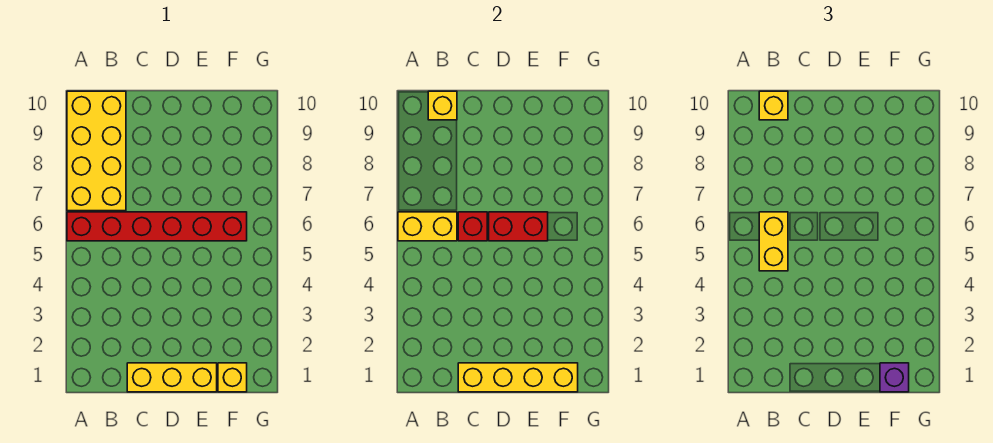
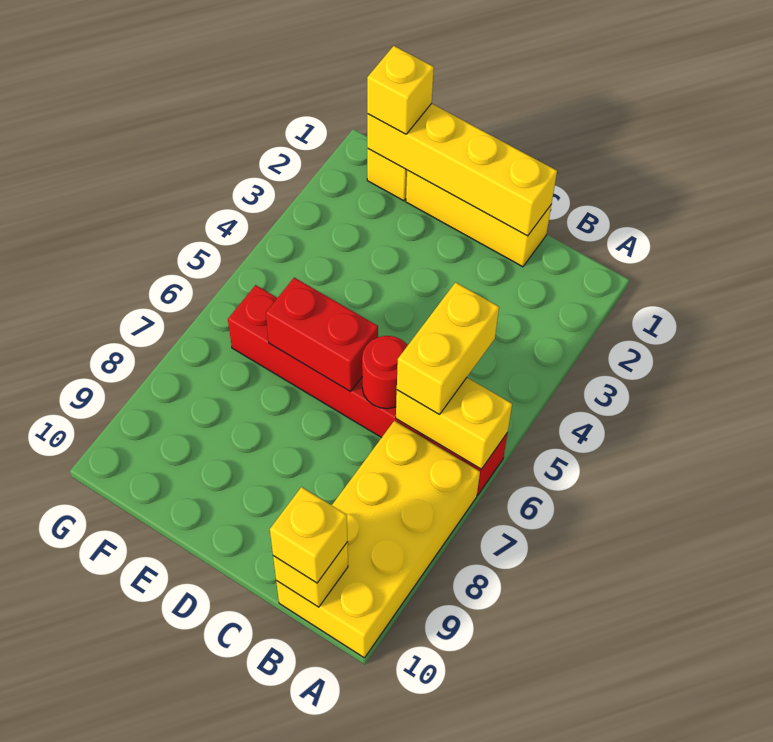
red 1x1 brick [458,212,487,241] -> red 1x1 round brick [362,336,408,409]
purple 1x1 brick [880,363,909,392] -> yellow 1x1 brick [367,46,434,134]

